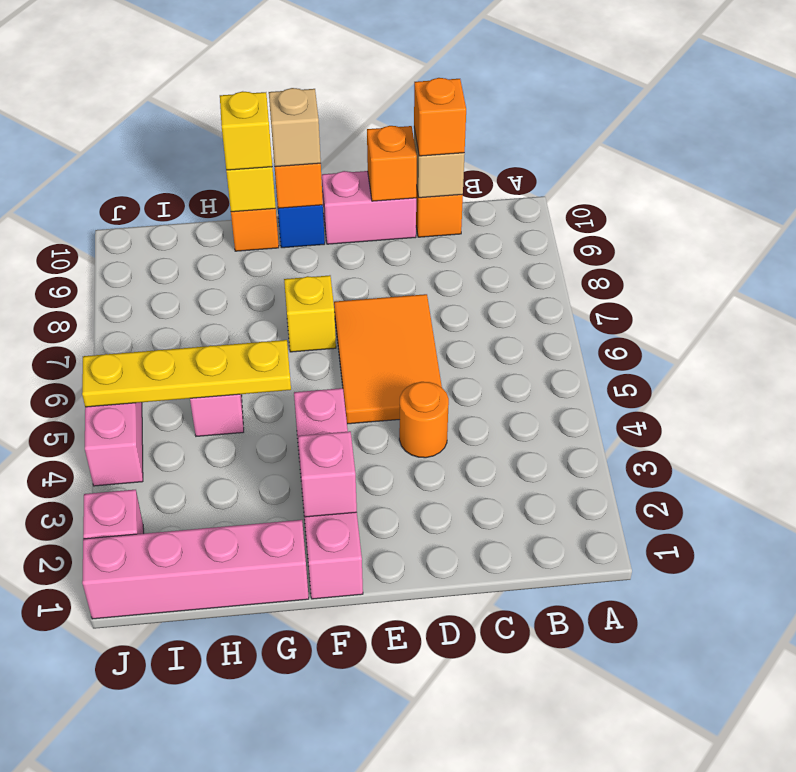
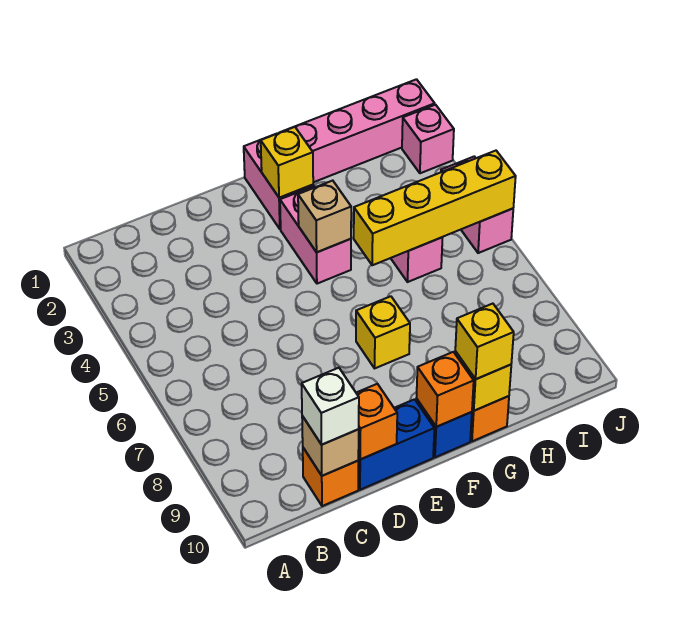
orange 1x1 brick [414,78,466,156] -> white 1x1 brick [302,368,359,445]
orange 1x1 round brick [399,382,449,458] -> none
orange 2x3 tile [334,294,442,424] -> none
pink 1x2 brick [322,171,416,244] -> blue 1x2 brick [358,399,434,490]
pink 1x1 brick [298,431,357,517] -> yellow 1x1 brick [261,127,313,198]
tan 1x1 brick [269,88,321,167] -> tan 1x1 brick moved to [298,181,351,252]
yellow 1x4 plate [82,340,291,407] -> yellow 1x4 brick [354,151,516,265]

